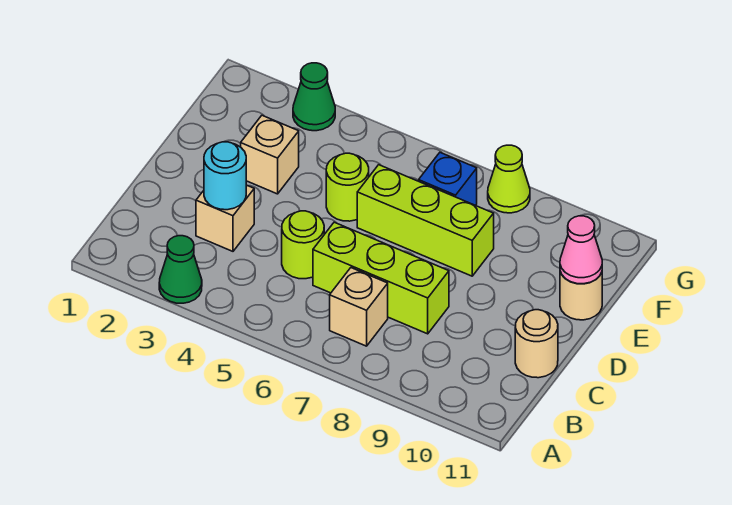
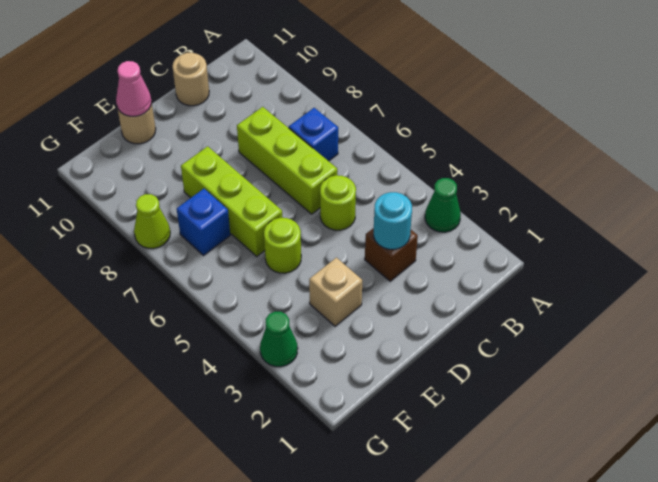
tan 1x1 brick [330,268,388,346] -> blue 1x1 brick [289,108,338,161]
tan 1x1 brick [196,185,254,251] -> brown 1x1 brick [365,228,418,281]

